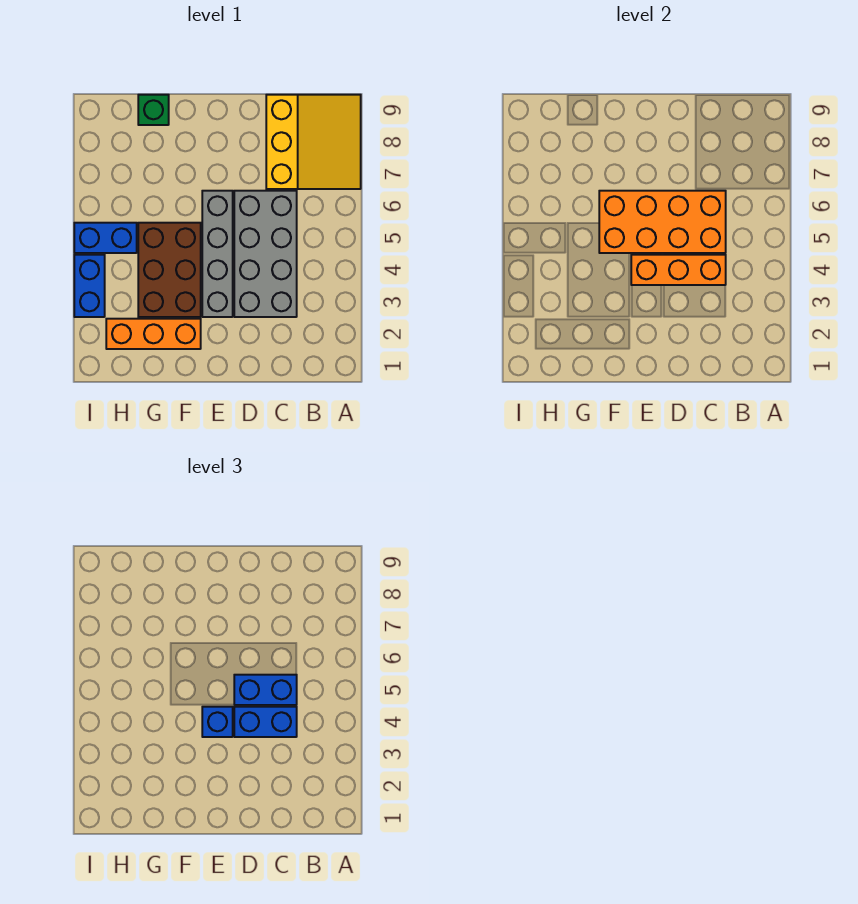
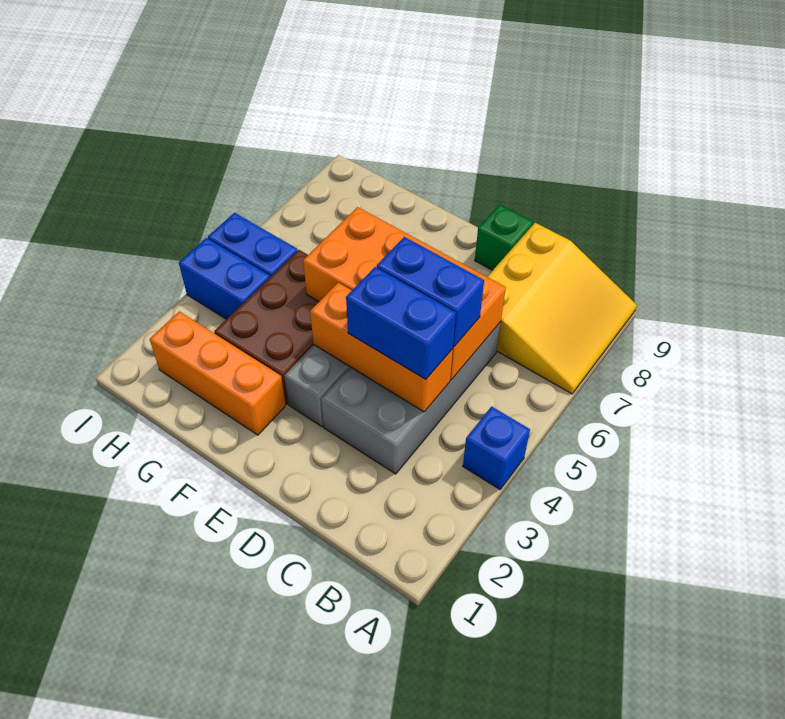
blue 1x1 brick [202,707,233,737] -> blue 1x1 brick moved to [463,407,530,489]
green 1x1 brick [138,95,169,125] -> green 1x1 brick moved to [475,205,533,270]
blue 1x2 brick [74,255,105,317] -> blue 1x2 brick turned to [179,238,270,319]

